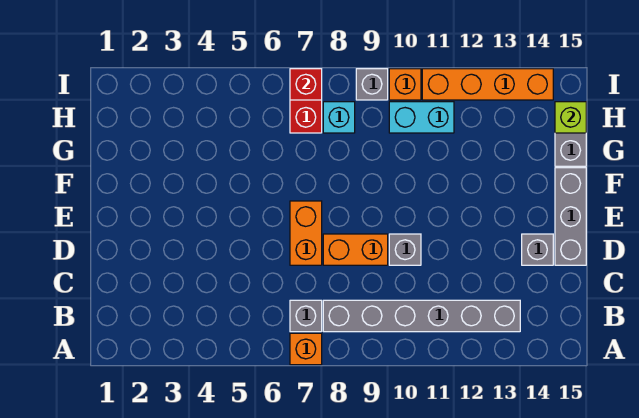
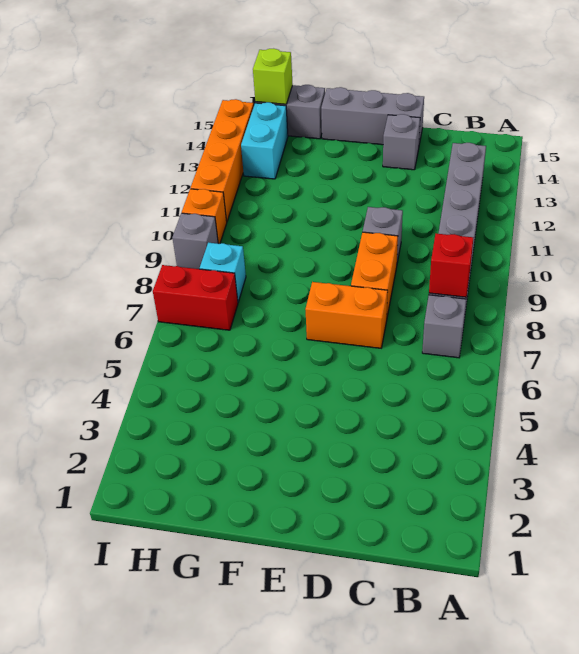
orange 1x1 brick [290,333,322,365] -> none
cyan 1x2 brick [389,102,454,133] -> cyan 1x2 brick moved to [241,102,288,179]
red 1x1 brick [290,69,322,100] -> red 1x1 brick moved to [429,234,473,297]

